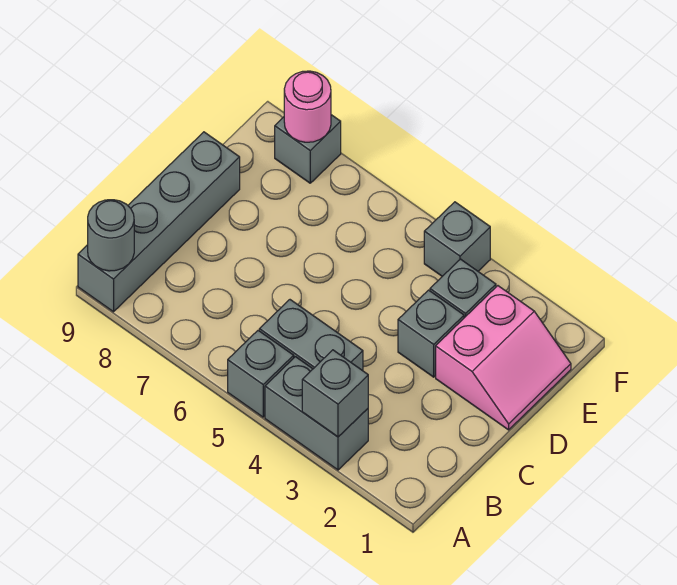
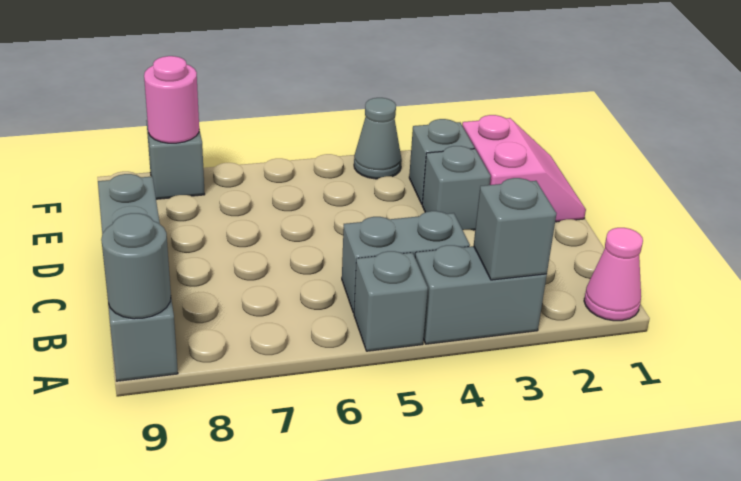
none -> pink 1x1 cone [584,228,643,321]
grey 1x1 brick [424,202,490,276] -> grey 1x1 cone [354,98,402,179]

